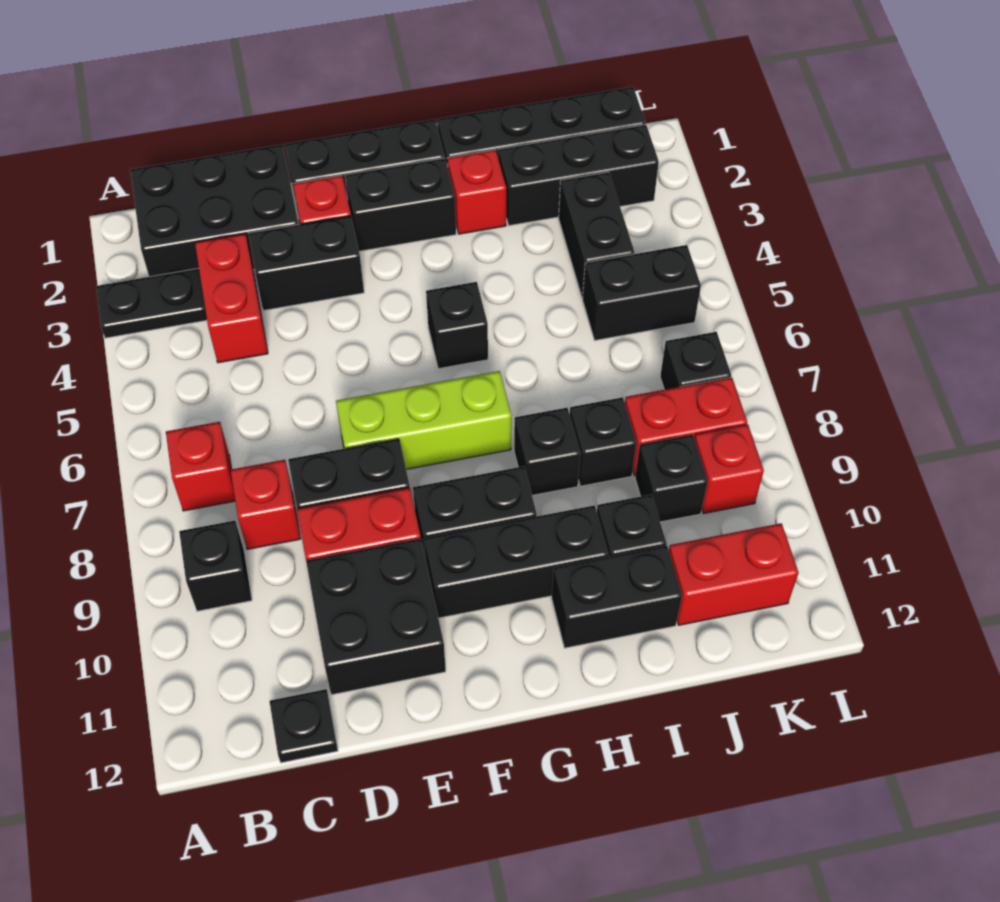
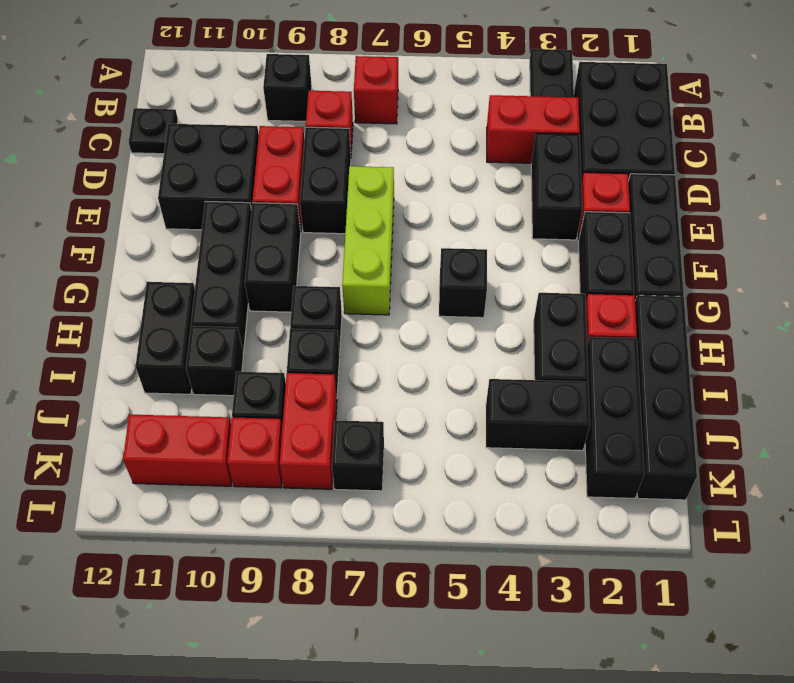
black 1x2 brick [583,245,701,340] -> black 1x2 brick moved to [534,293,588,382]
red 1x2 brick [669,523,799,625] -> red 1x2 brick turned to [123,414,232,486]

